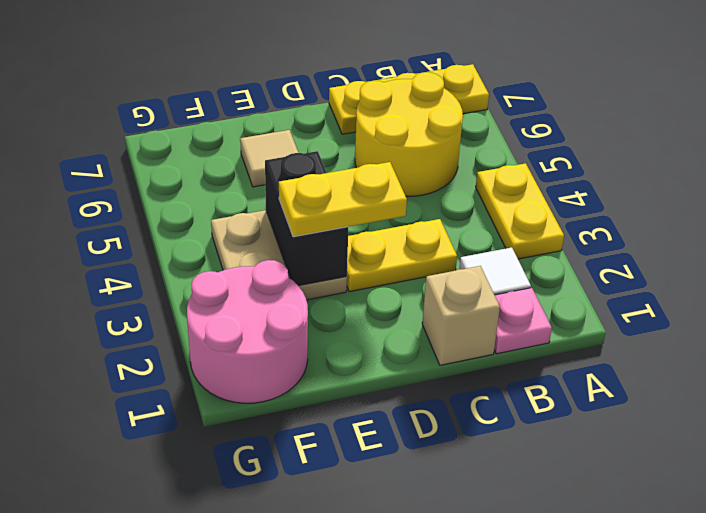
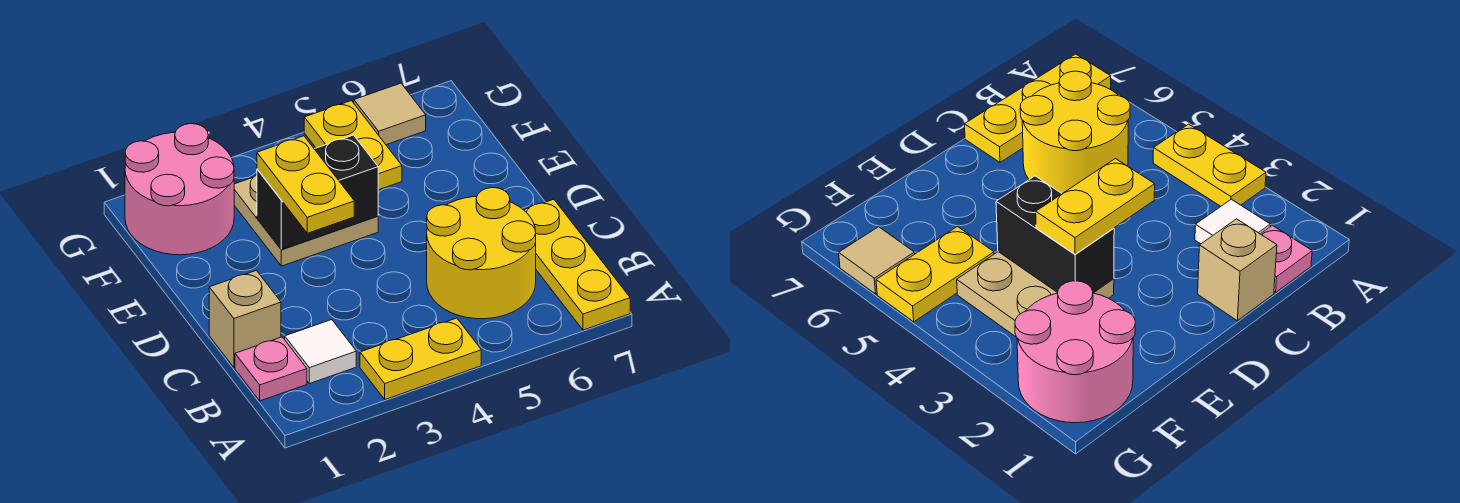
yellow 1x2 plate [347,219,457,292] -> yellow 1x2 plate moved to [304,101,402,190]
tan 1x1 tile [240,130,299,187] -> tan 1x1 tile moved to [354,83,426,145]

